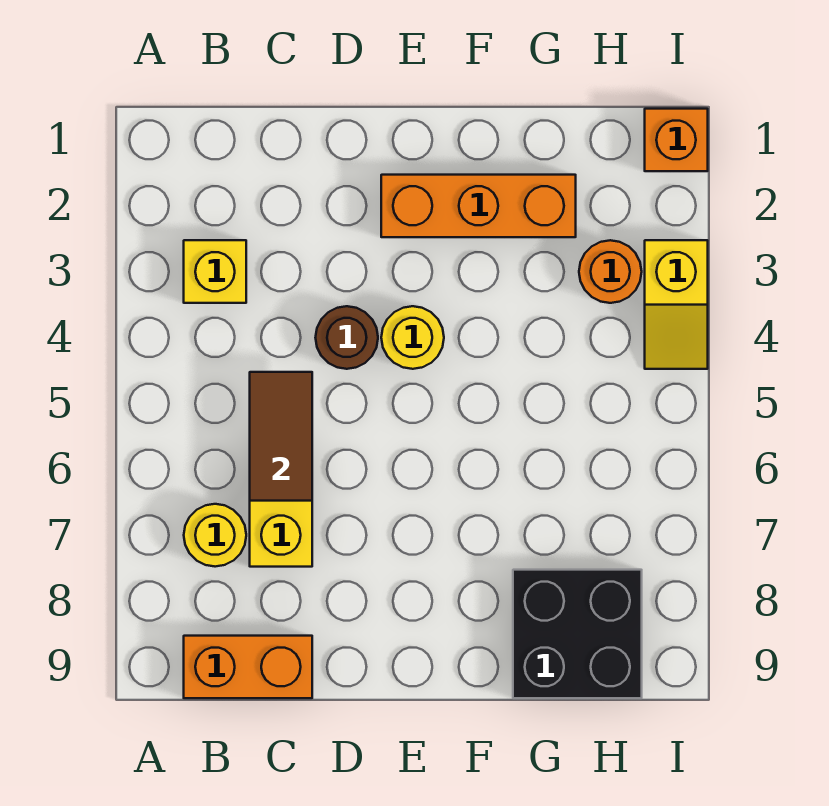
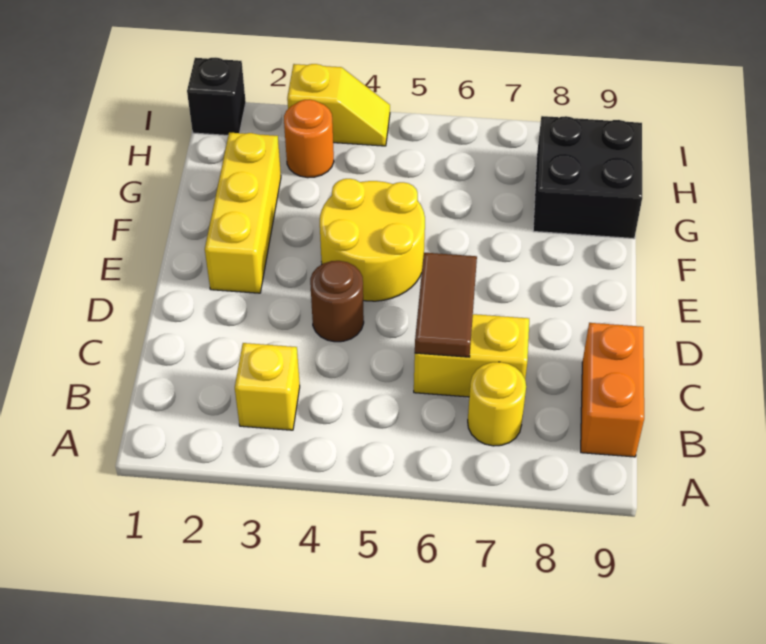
brown 1x2 tile [250,372,312,501] -> brown 1x2 tile turned to [415,253,477,357]
orange 1x3 brick [381,175,576,237] -> yellow 1x3 brick [205,133,281,293]
yellow 1x1 round brick [381,306,444,369] -> yellow 2x2 round brick [320,179,425,301]
orange 1x1 brick [645,109,708,171] -> black 1x1 brick [187,58,246,135]

